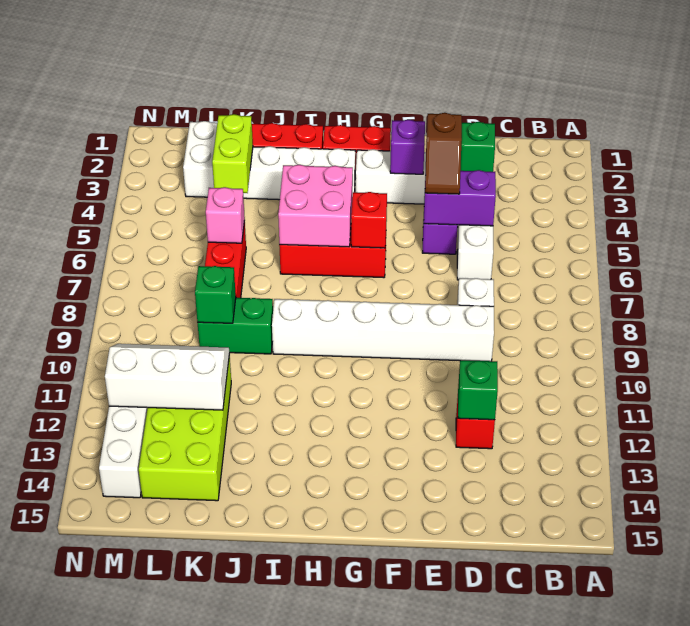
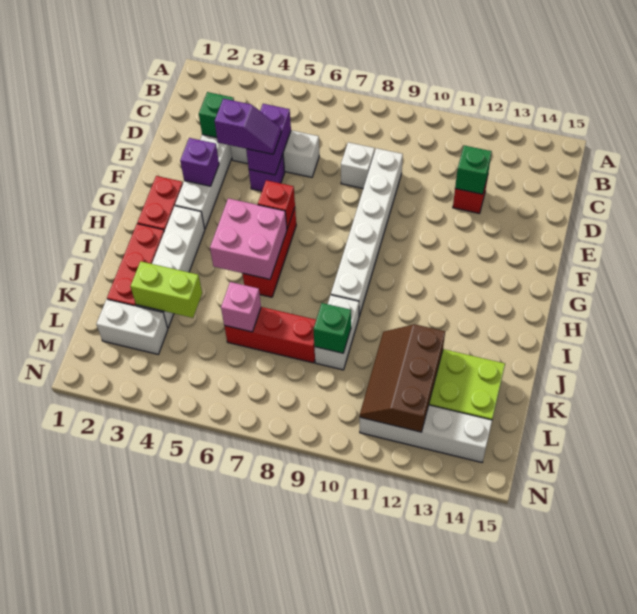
brown 1x2 slope [425,113,462,194] -> purple 1x2 slope [215,99,281,154]
green 1x2 brick [198,298,273,354] -> white 1x2 brick [314,295,359,370]
white 2x3 slope [105,344,229,410] -> brown 2x3 slope [360,324,445,432]

